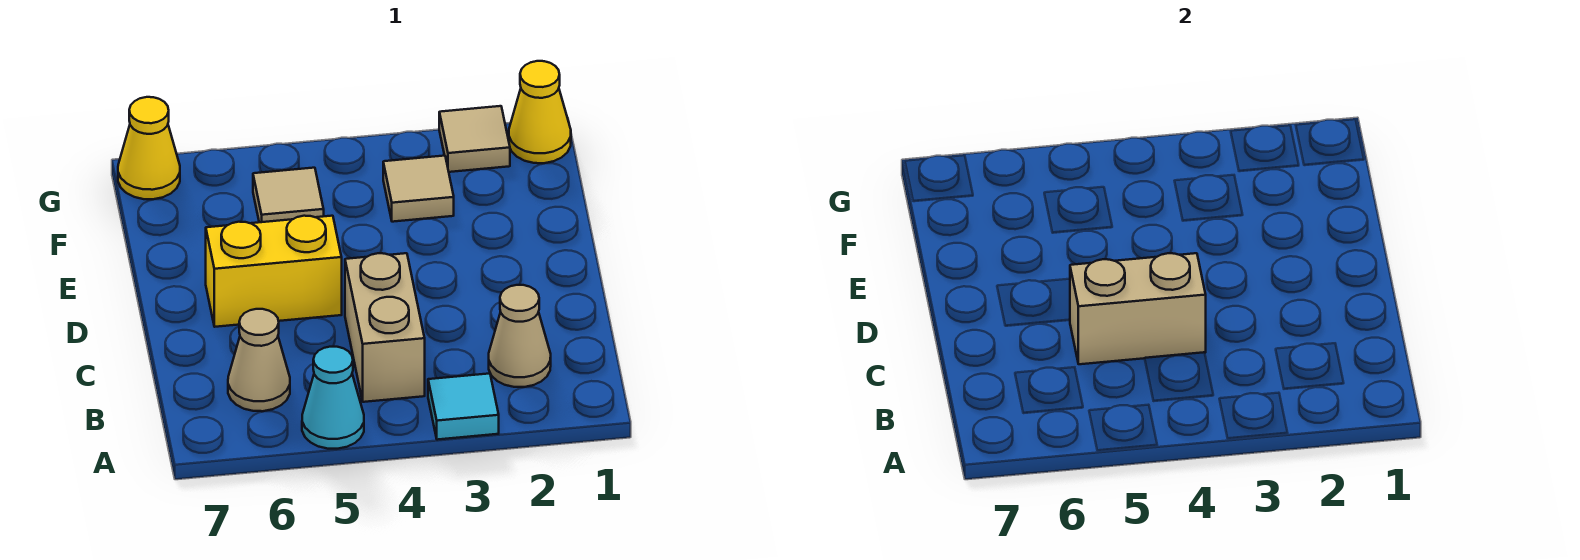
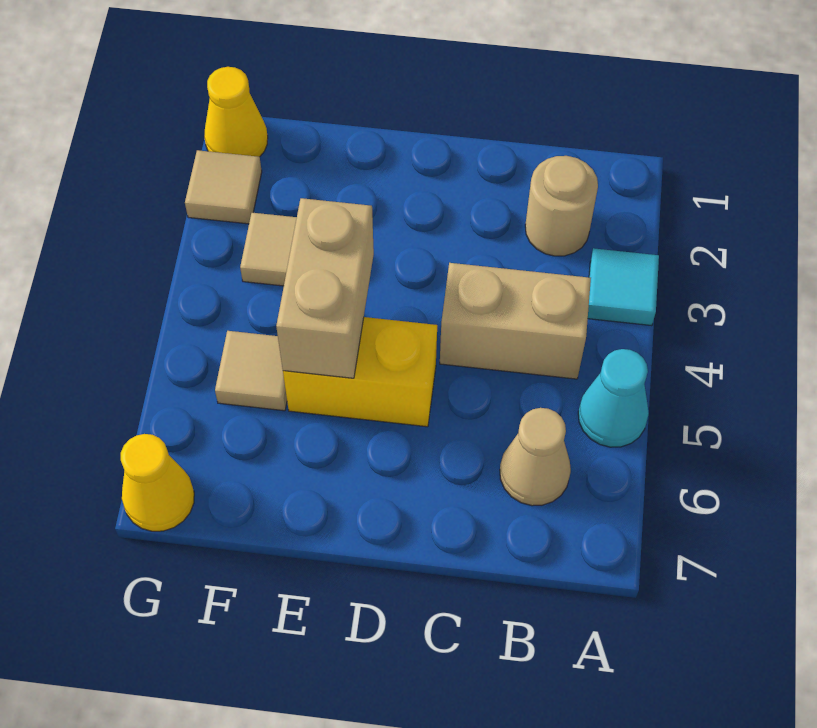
tan 1x1 cone [489,285,551,387] -> tan 1x1 round brick [525,156,598,256]
tan 1x2 brick [1070,253,1206,364] -> tan 1x2 brick moved to [276,198,374,378]
yellow 1x2 brick [206,216,342,327] -> yellow 1x2 brick turned to [283,317,437,427]

